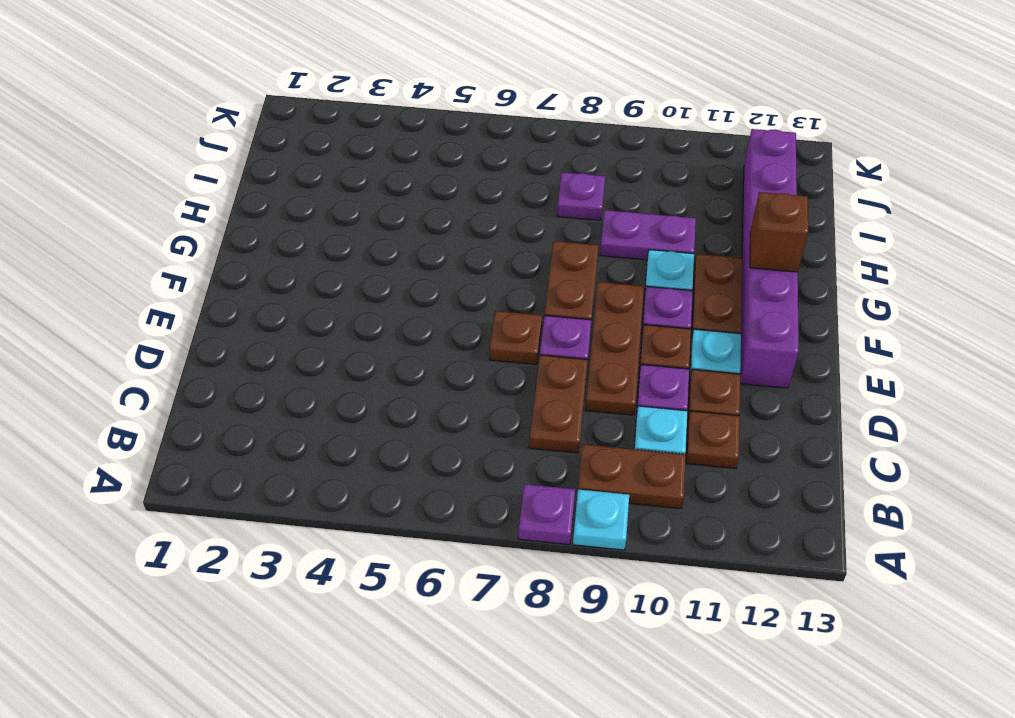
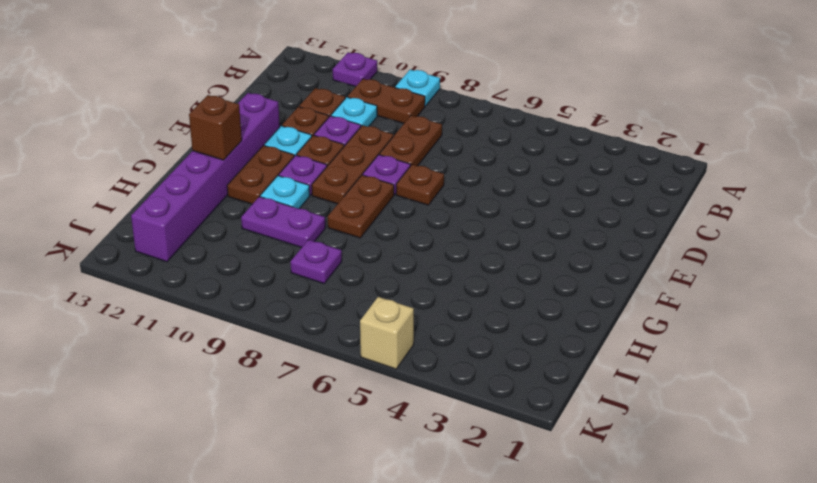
purple 1x1 plate [518,484,575,545] -> purple 1x1 plate moved to [333,52,377,87]
none -> tan 1x1 brick [360,297,414,369]

